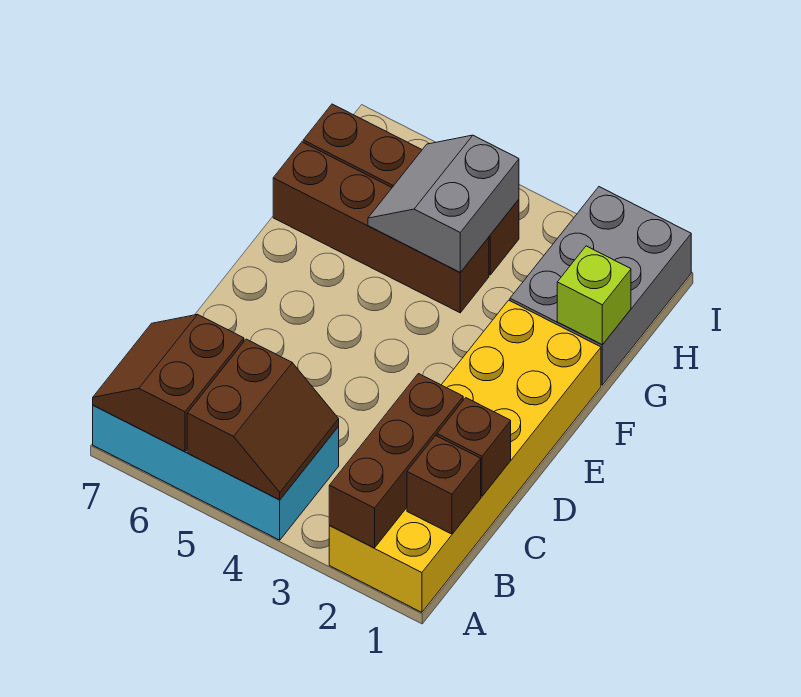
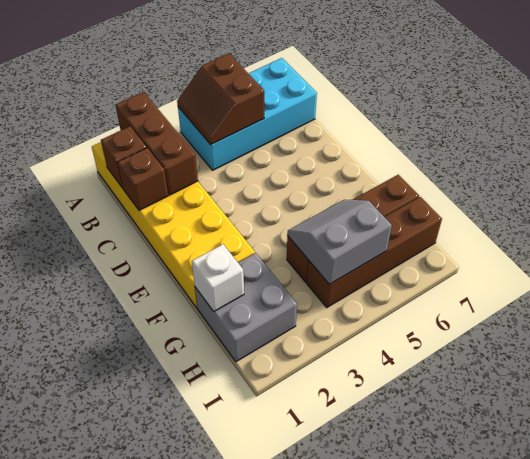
brown 2x2 slope [93,315,244,452] -> none
grey 2x3 brick [510,187,691,385] -> grey 2x2 brick [195,253,297,362]
lime 1x1 brick [557,246,631,345] -> white 1x1 brick [192,244,244,312]
grey 2x2 slope [368,135,519,272] -> grey 2x2 slope turned to [287,199,392,284]

